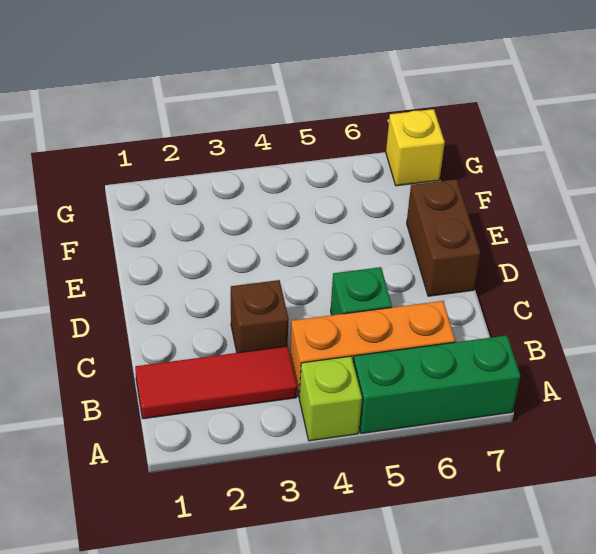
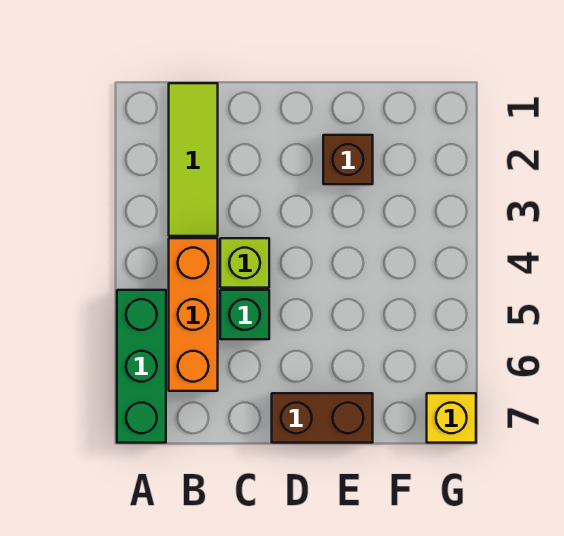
lime 1x1 brick [299,356,362,441] -> lime 1x1 brick moved to [220,238,269,288]
red 1x3 tile [135,346,297,419] -> lime 1x3 tile [169,83,218,236]
brown 1x1 brick [231,280,289,353] -> brown 1x1 brick moved to [323,135,373,184]

